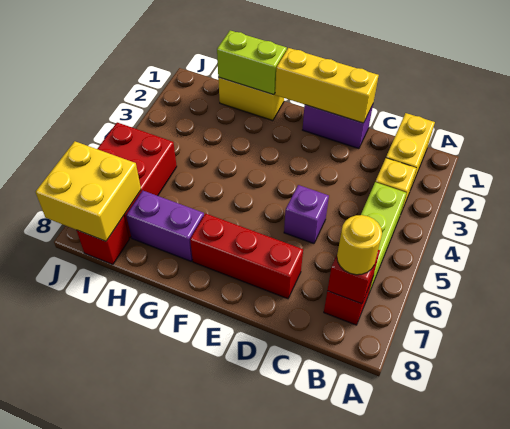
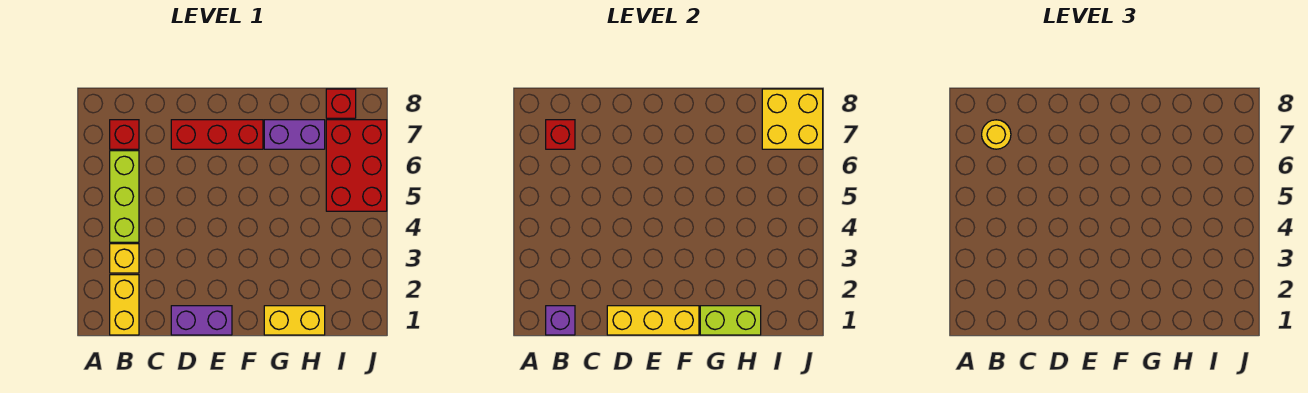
purple 1x1 brick [284,185,329,244] -> purple 1x1 brick moved to [546,306,575,335]

